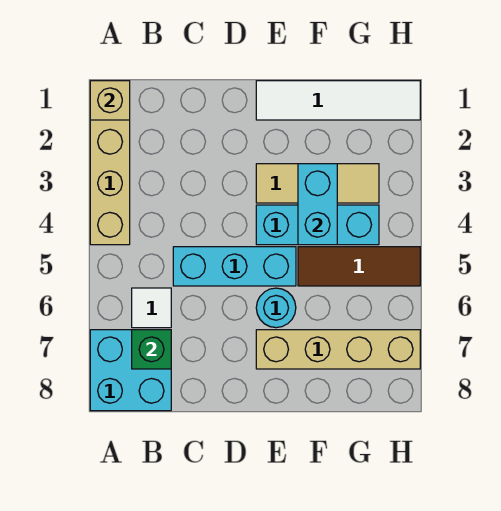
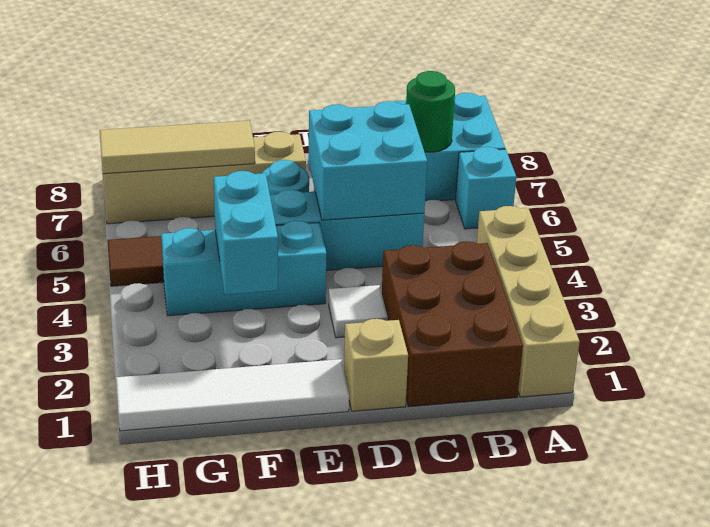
tan 1x1 brick [90,81,130,120] -> tan 1x1 brick moved to [344,319,408,411]
none -> cyan 1x1 brick [456,147,516,229]
none -> brown 2x3 brick [382,241,523,407]
white 1x1 tile [132,288,171,328] -> white 1x1 tile moved to [329,285,388,338]
green 1x1 brick [132,330,171,369] -> green 1x1 round brick [406,71,455,152]
none -> cyan 2x2 brick [309,101,427,220]
tan 1x3 tile [256,164,379,203] -> tan 1x3 tile moved to [100,121,255,174]

